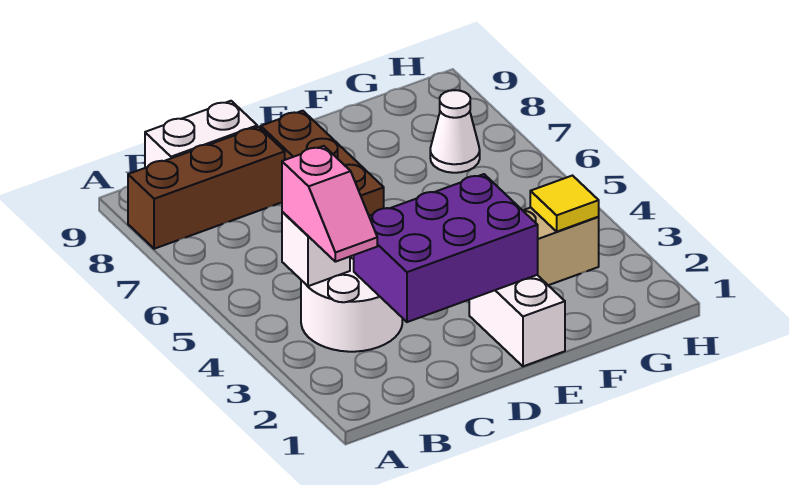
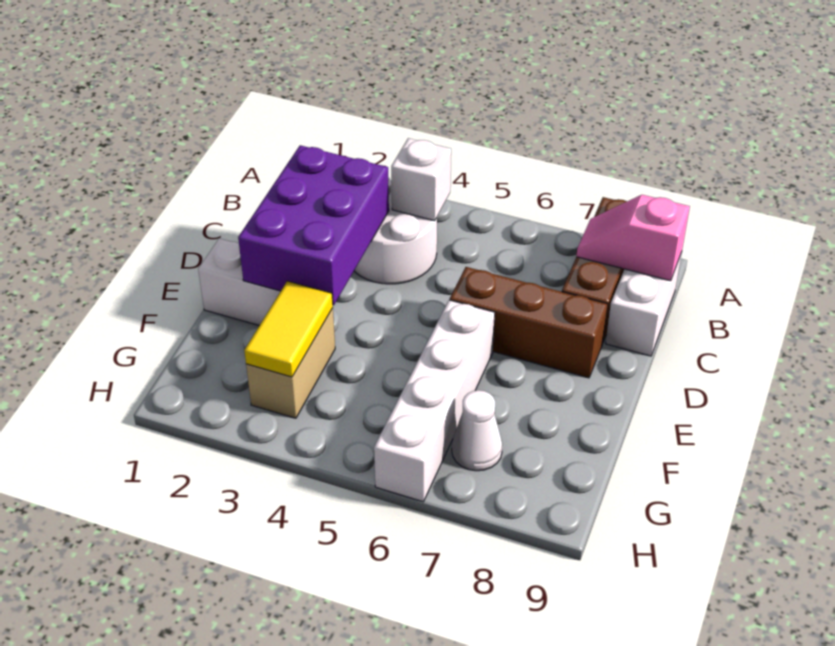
pink 1x2 slope [282,146,377,262] -> pink 1x2 slope moved to [576,195,690,281]
none -> white 1x4 brick [374,300,495,502]
yellow 1x1 tile [530,176,599,231] -> yellow 1x2 tile [244,281,333,377]

